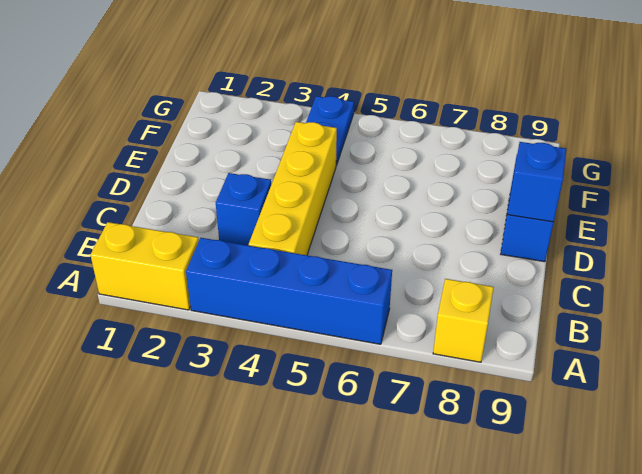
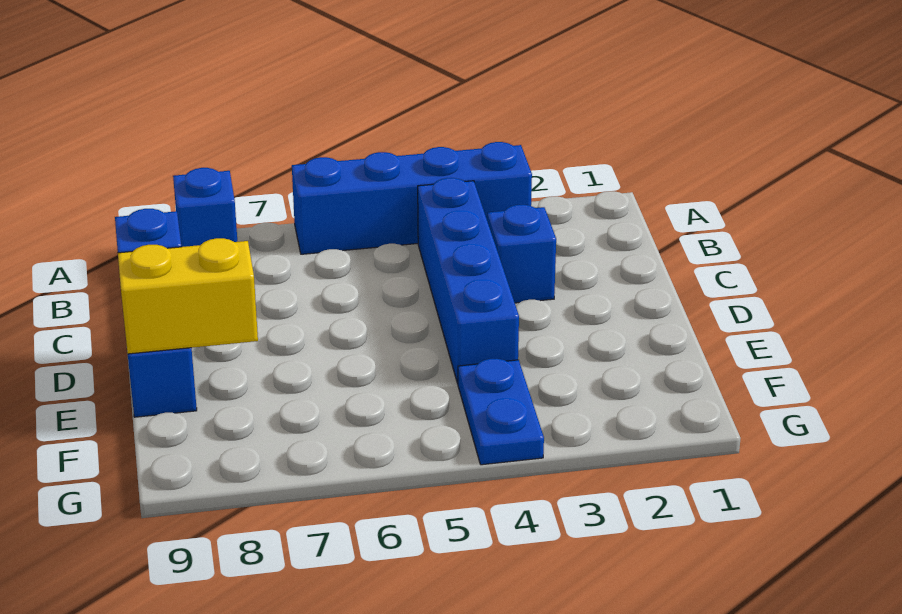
yellow 1x2 brick [91,222,199,310] -> yellow 1x2 brick moved to [118,238,258,354]
yellow 1x1 brick [433,279,494,362] -> blue 1x1 brick [173,168,237,247]
yellow 1x4 brick [249,122,337,255] -> blue 1x4 brick [418,178,519,384]

